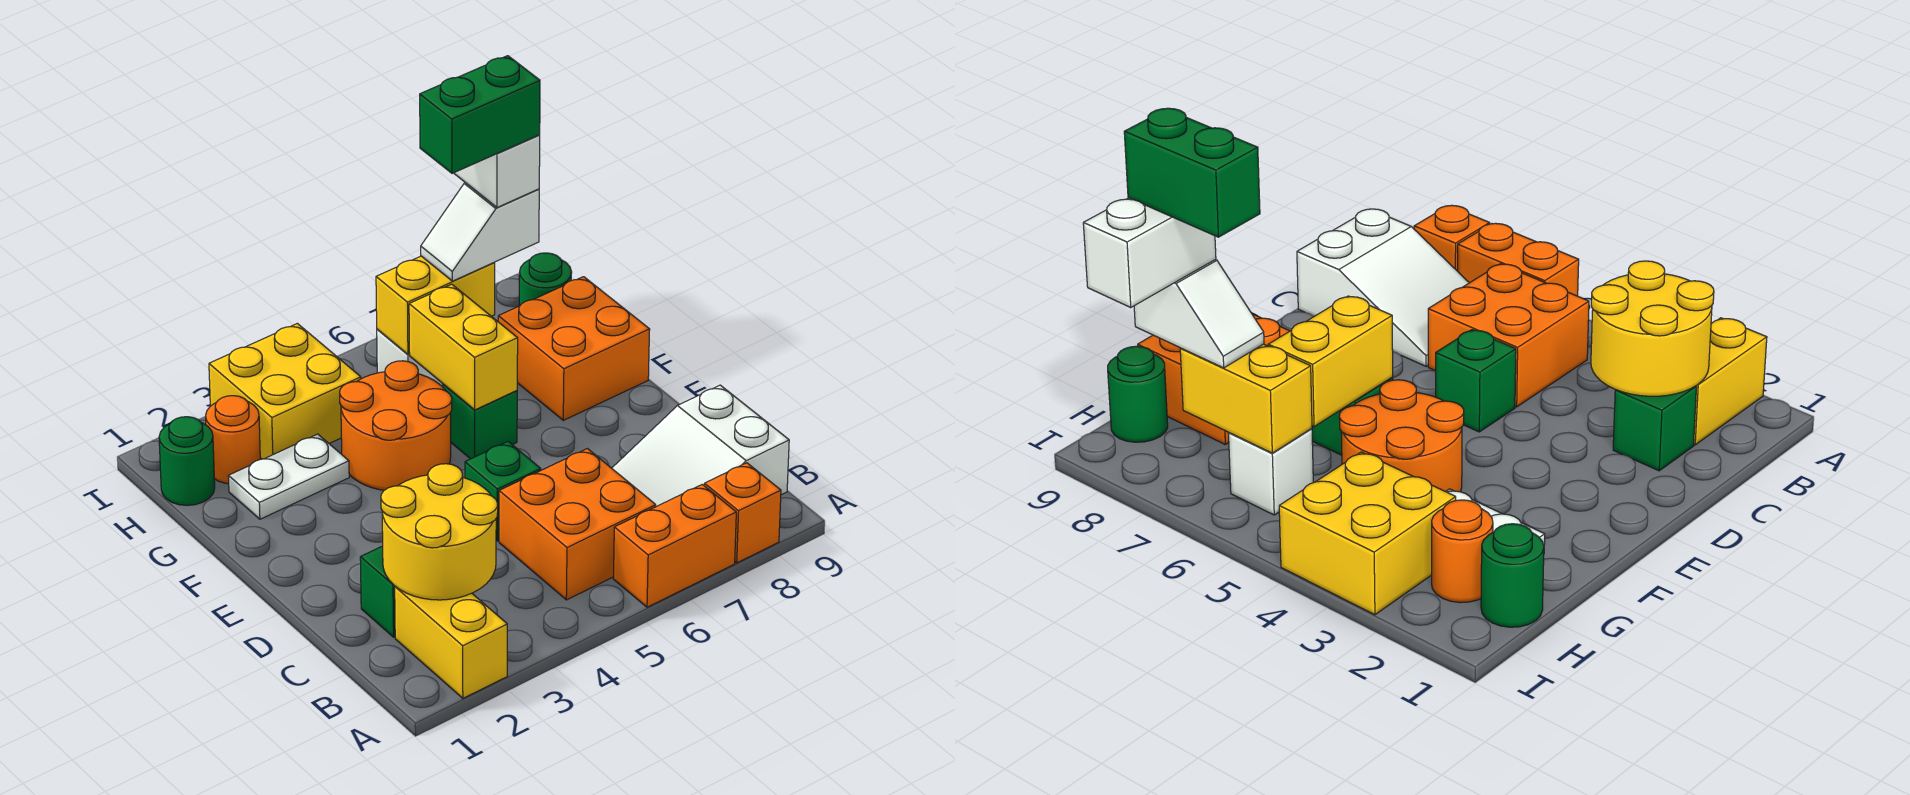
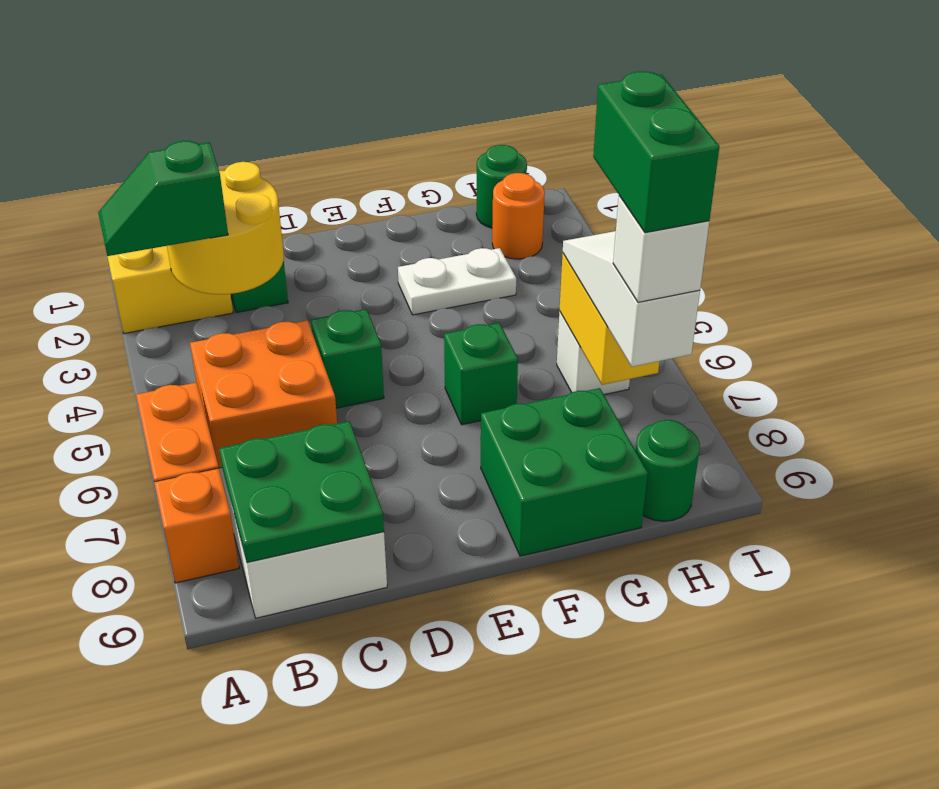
none -> green 1x2 slope [98,141,228,256]
none -> green 2x2 plate [219,421,384,563]
orange 2x2 round brick [340,361,452,490] -> none
yellow 1x2 brick [409,284,518,410] -> none
orange 2x2 brick [498,277,650,420] -> green 2x2 brick [481,388,648,556]
white 1x2 plate [229,434,349,519] -> white 1x2 plate turned to [398,248,516,315]
yellow 2x2 brick [209,323,361,459] -> none
white 1x2 slope [421,183,539,281] -> white 1x3 slope [563,231,700,367]
white 1x2 brick [454,135,540,207] -> white 1x1 brick [613,196,709,302]

